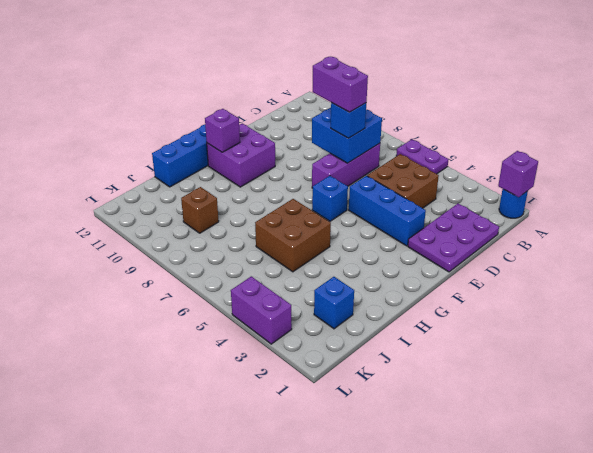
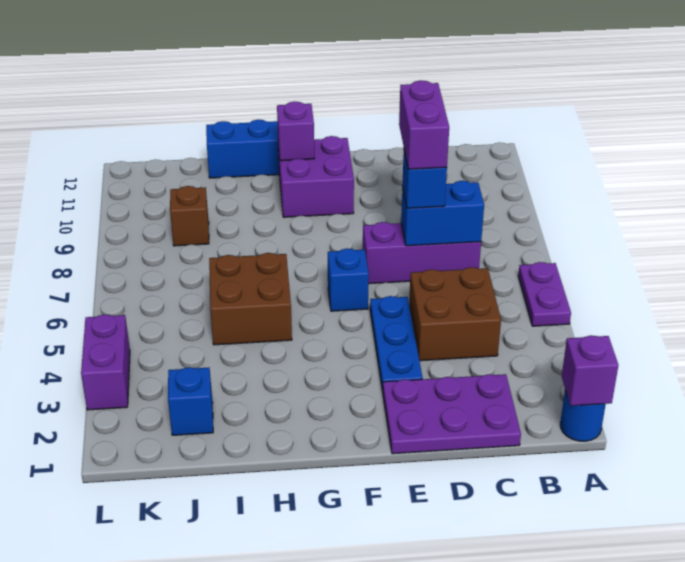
blue 2x2 brick [312,108,382,163] -> blue 1x2 brick [401,181,484,246]
blue 1x3 brick [349,176,426,246] -> blue 1x3 plate [370,296,423,392]

